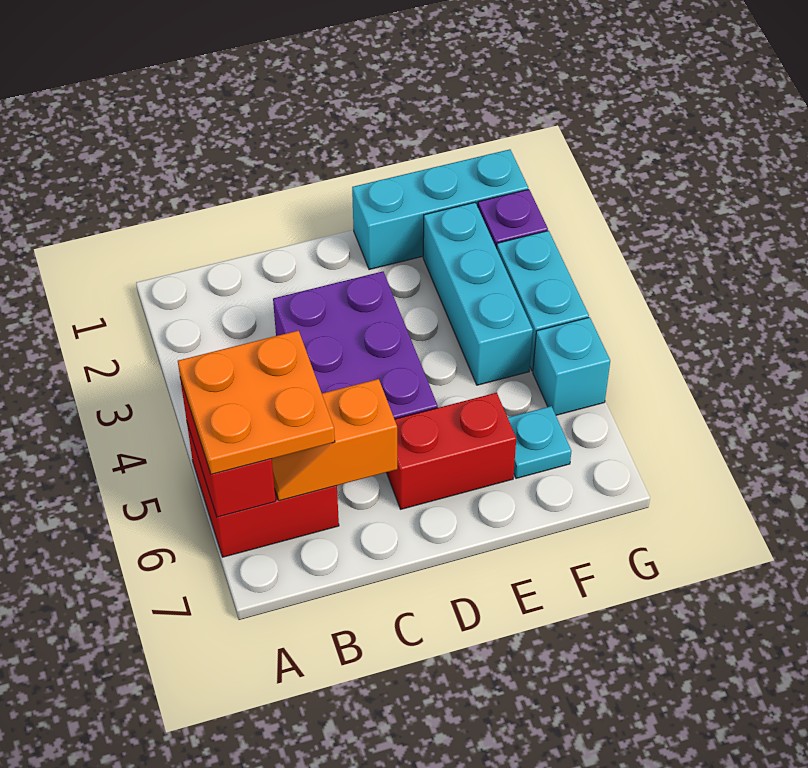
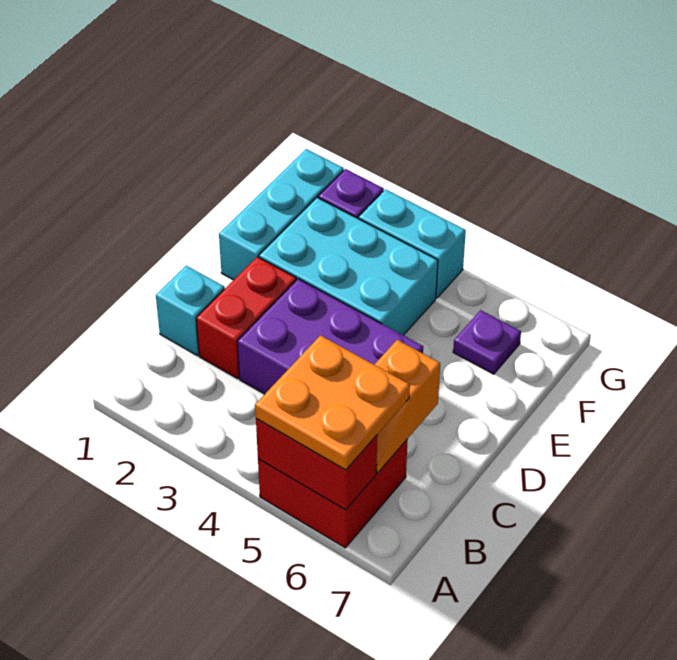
red 1x2 brick [386,393,516,509] -> red 1x2 brick moved to [196,257,296,379]
cyan 1x3 brick [423,202,533,385] -> cyan 2x3 brick [259,198,438,335]
cyan 1x1 plate [508,406,571,478] -> purple 1x1 plate [453,310,521,374]
cyan 1x1 brick [533,317,610,415] -> cyan 1x1 brick moved to [156,266,225,356]

